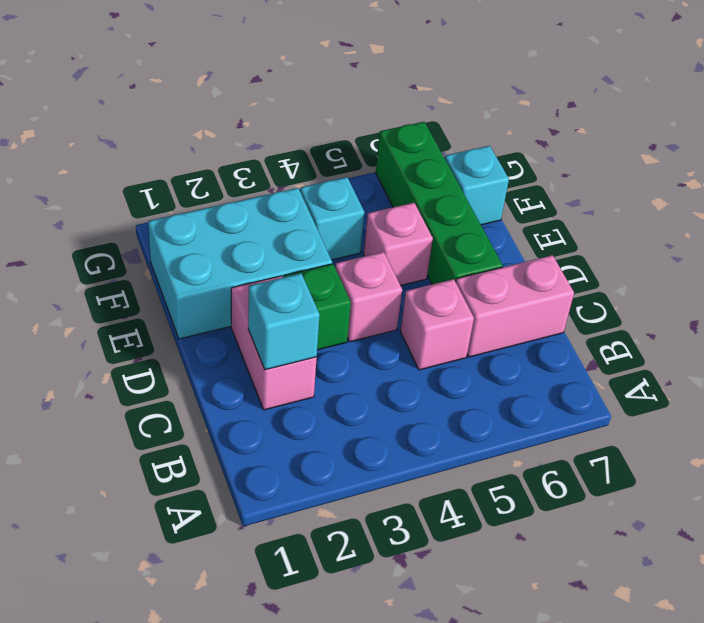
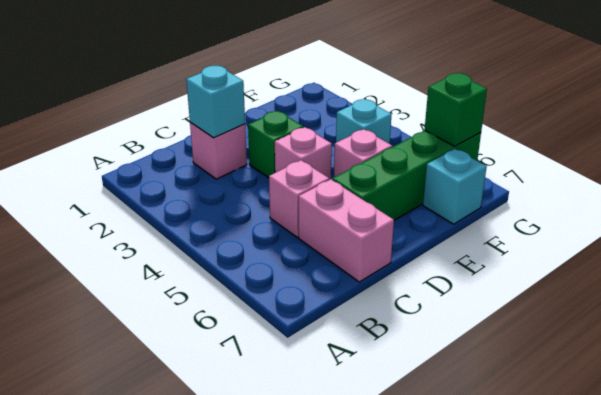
pink 1x2 brick [231,276,317,410] -> pink 1x1 brick [190,123,247,179]
cyan 2x3 brick [148,188,332,339] -> none
none -> green 1x1 brick [425,73,487,146]

